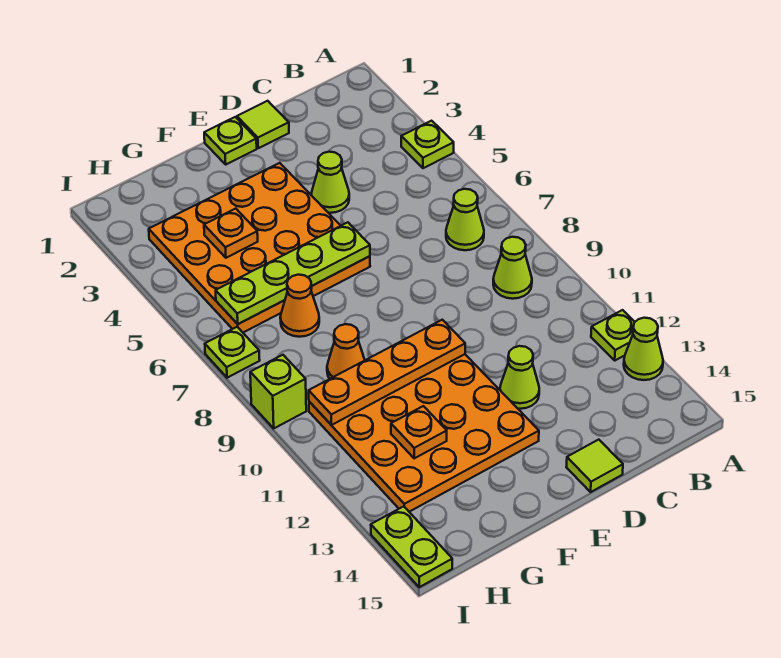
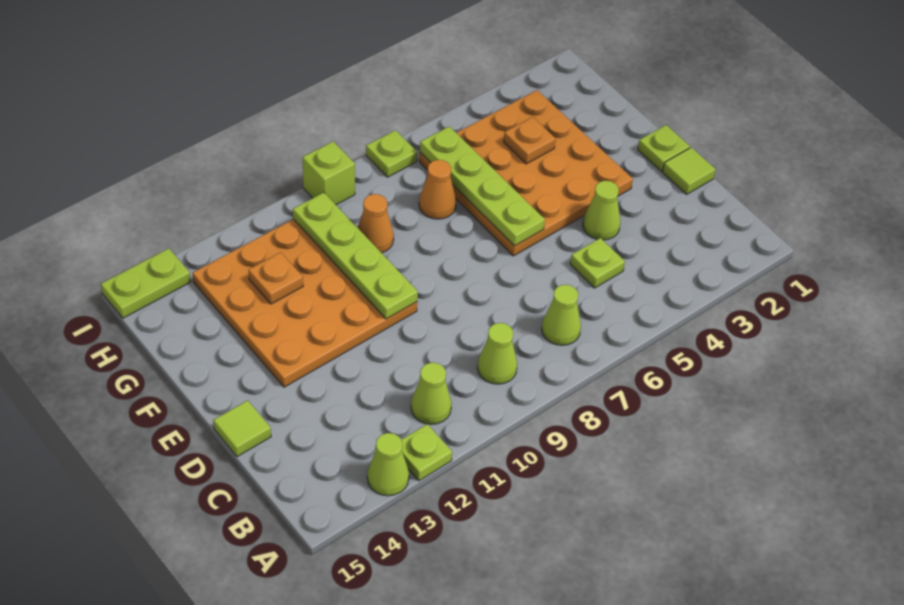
lime 1x1 plate [401,121,454,168] -> lime 1x1 plate moved to [570,238,625,288]
lime 1x1 cone [500,346,539,409] -> lime 1x1 cone moved to [411,362,451,424]
orange 1x4 plate [309,320,465,425] -> lime 1x4 plate [293,193,418,319]

